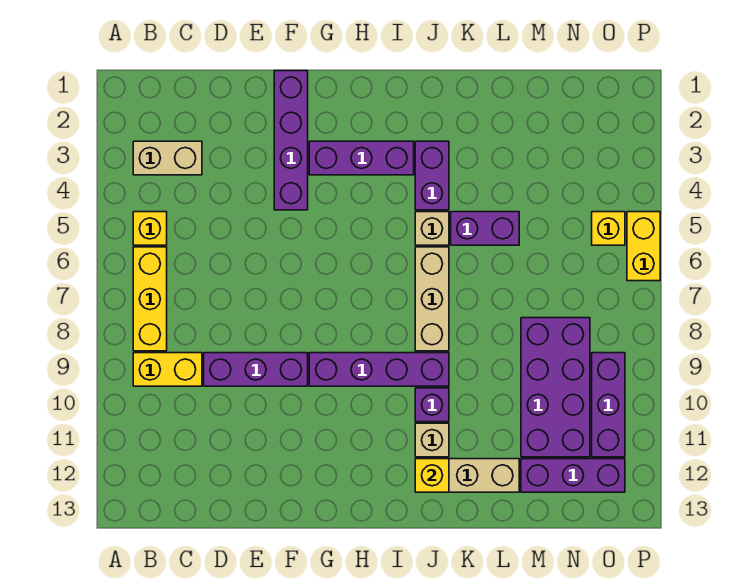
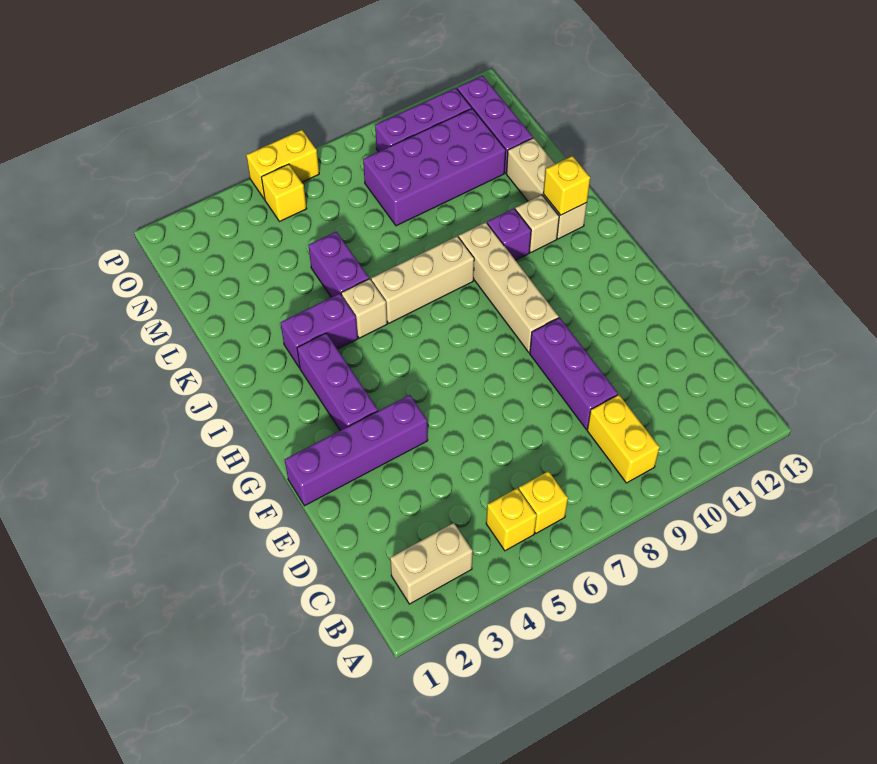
tan 1x2 brick [133,141,202,175] -> tan 1x2 brick turned to [390,523,473,604]
yellow 1x3 brick [133,247,167,351] -> yellow 1x1 brick [519,471,568,533]
purple 1x4 brick [309,353,449,386] -> tan 1x4 brick [459,222,559,352]

